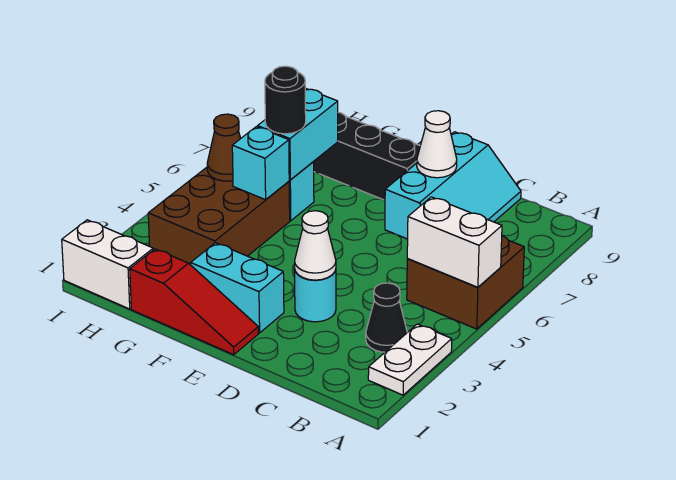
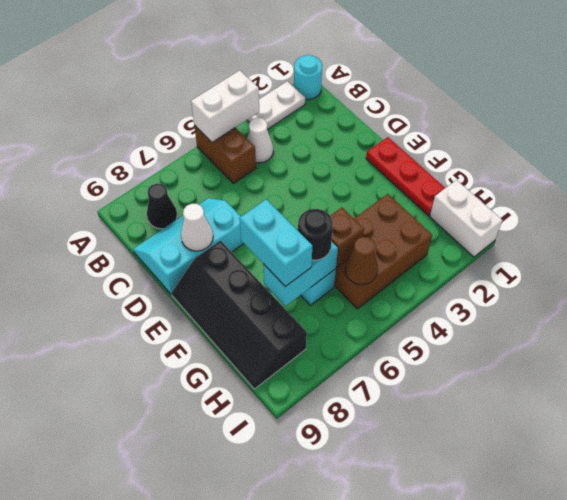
brown 2x2 brick [407,236,524,329] -> brown 1x2 brick [194,125,256,183]
white 1x2 brick [407,197,502,287] -> white 1x2 brick turned to [191,70,259,142]
black 1x1 cone [366,283,407,352] -> black 1x1 cone moved to [147,184,177,229]
cyan 1x1 round brick [295,270,336,322] -> cyan 1x1 round brick moved to [294,55,322,100]
white 1x1 cone [295,211,336,280] -> white 1x1 cone moved to [247,118,273,163]
red 1x3 slope [130,249,258,355] -> red 1x3 plate [366,137,445,216]
cyan 1x2 brick [191,243,284,333] -> cyan 1x2 brick moved to [239,199,312,287]
cyan 1x1 brick [232,127,289,200] -> brown 1x1 brick [330,207,364,267]

